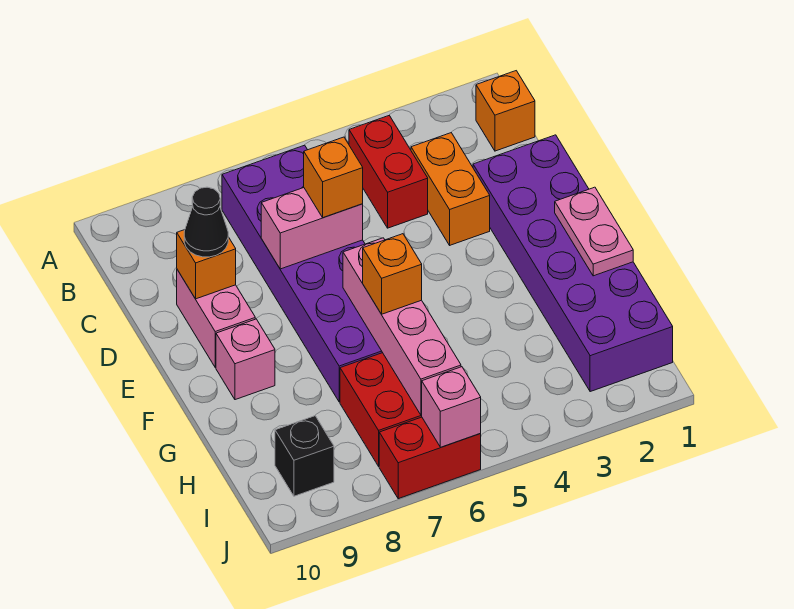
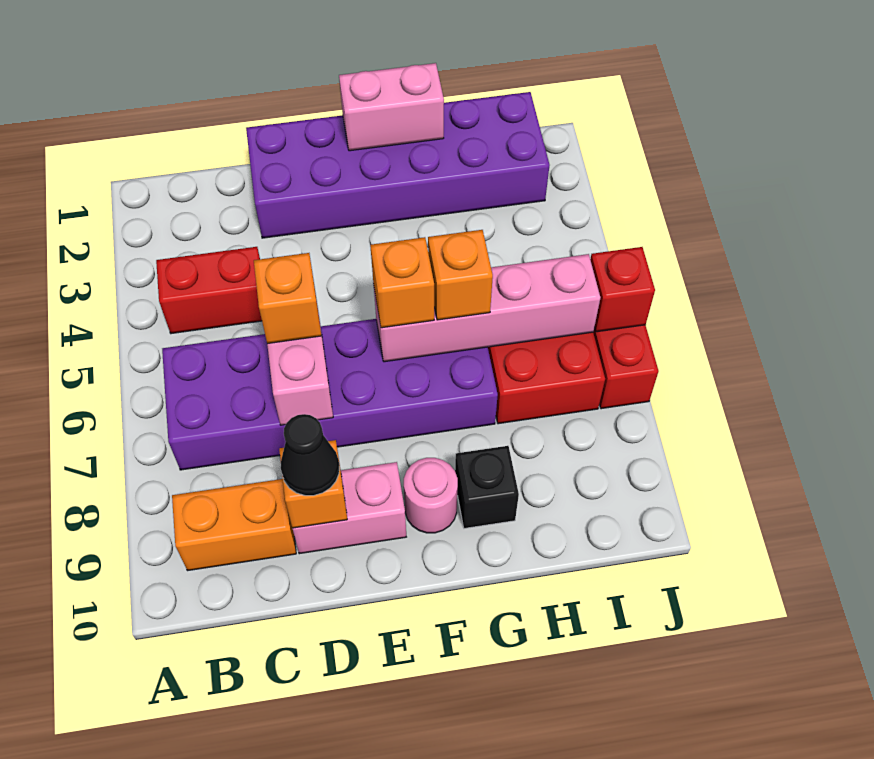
orange 1x1 brick [476,71,535,151] -> orange 1x1 brick moved to [370,237,434,328]
orange 1x2 brick [411,133,490,245] -> orange 1x2 brick moved to [172,479,296,571]
pink 1x2 plate [555,187,633,276] -> pink 1x2 brick [339,63,444,151]
pink 1x1 brick [216,319,275,400] -> pink 1x1 round brick [404,458,458,533]
black 1x1 brick [275,416,334,496] -> black 1x1 brick moved to [455,446,519,528]
pink 1x1 brick [422,367,481,447] -> red 1x1 brick [590,247,655,332]

